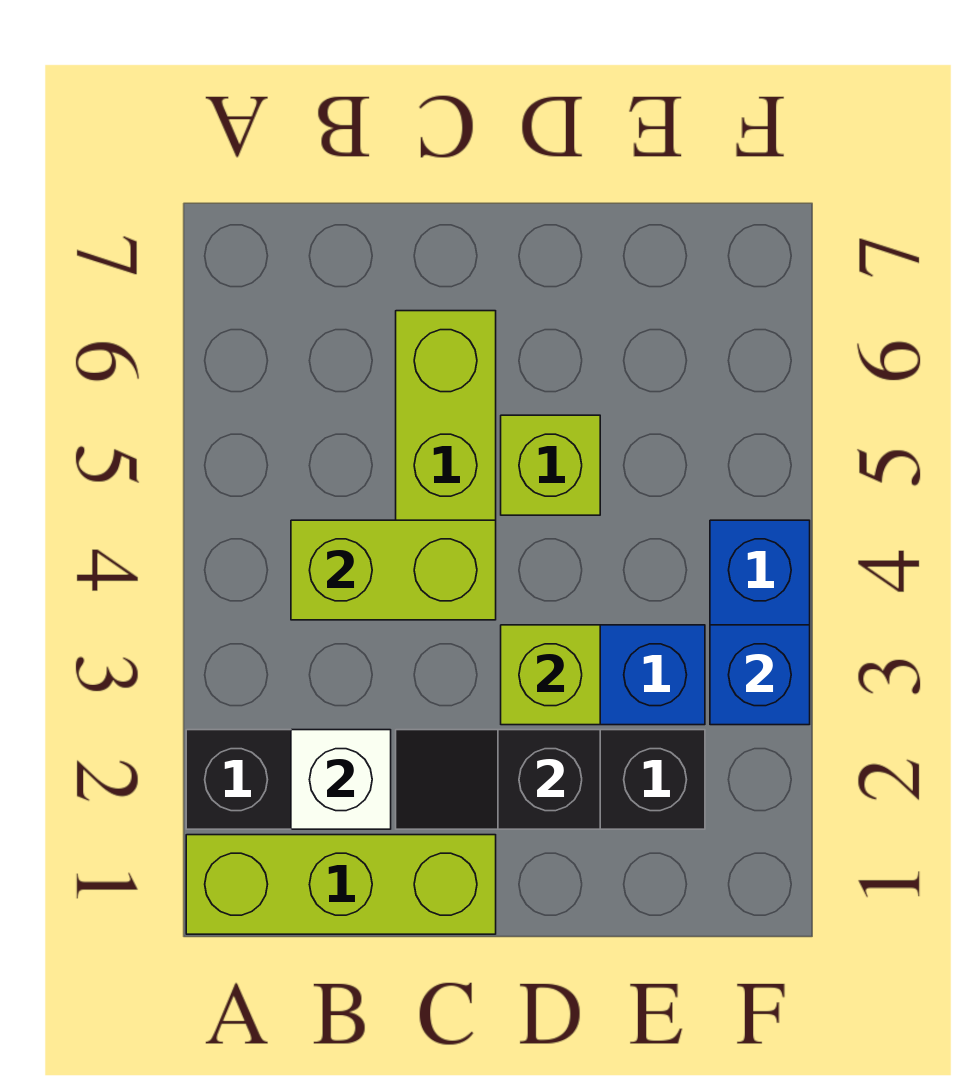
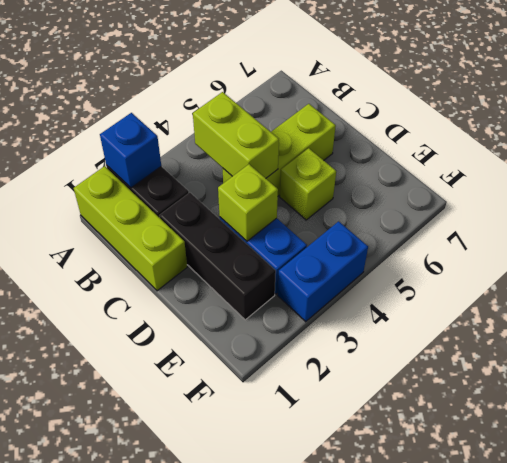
white 1x1 brick [291,730,391,829] -> none
black 1x2 slope [396,730,600,829] -> none
blue 1x1 brick [710,625,810,725] -> blue 1x1 brick moved to [100,113,161,188]

